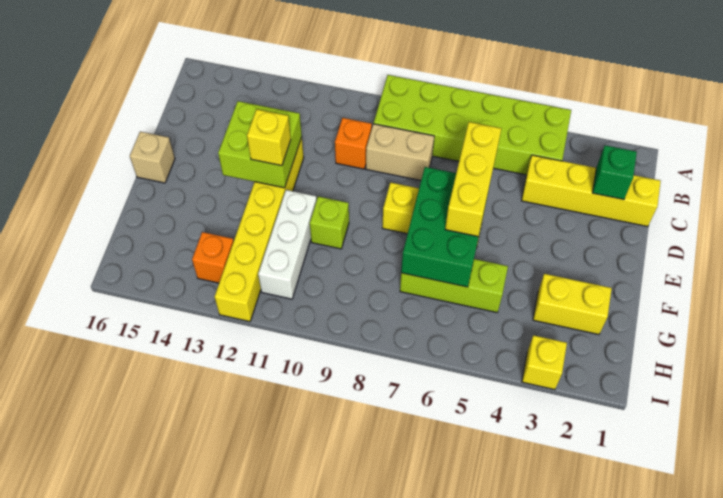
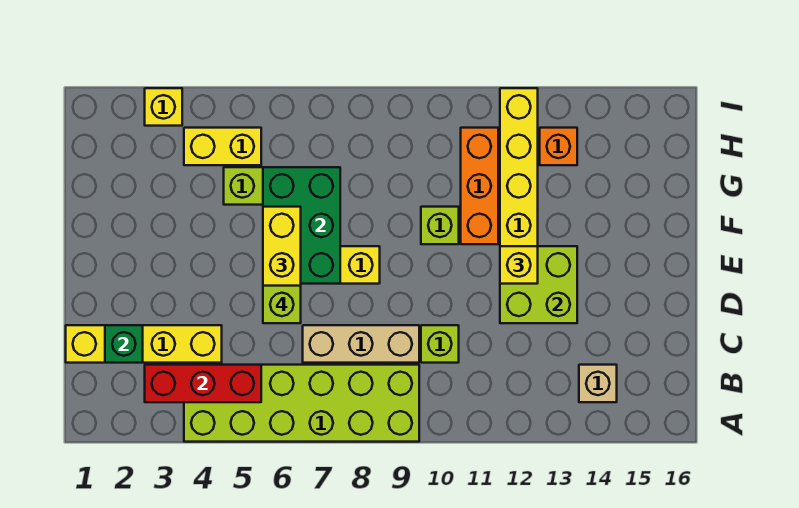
none -> red 1x3 brick [145,365,261,402]
tan 1x2 brick [366,124,434,181] -> tan 1x3 brick [303,325,419,363]
orange 1x1 brick [335,118,372,169] -> lime 1x1 brick [421,325,459,363]
none -> lime 1x1 brick [263,286,301,323]
tan 1x1 brick [130,132,175,183] -> tan 1x1 brick moved to [579,365,617,402]
white 1x3 brick [258,190,317,299] -> orange 1x3 brick [461,128,498,244]
yellow 1x2 brick [533,274,612,334] -> yellow 1x2 brick moved to [184,128,261,165]

